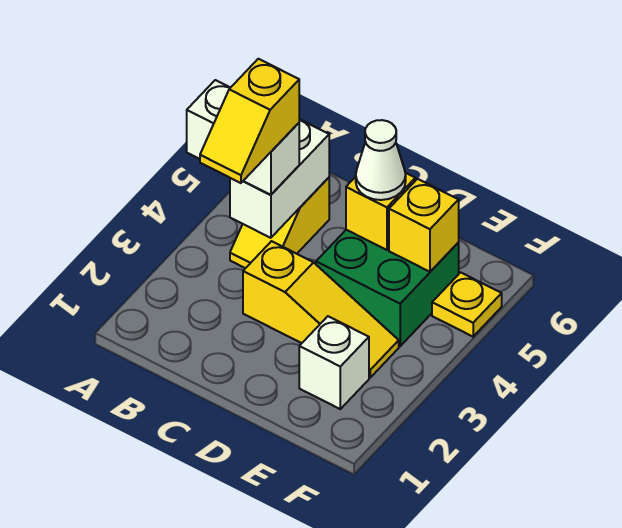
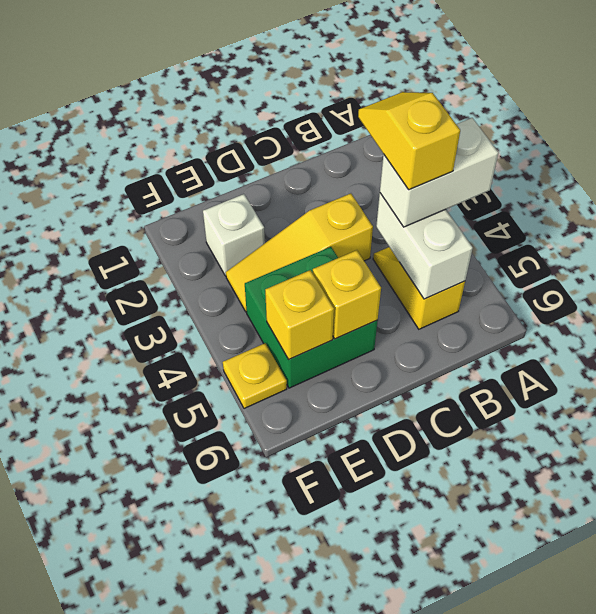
white 1x1 cone [356,120,406,200] -> none

